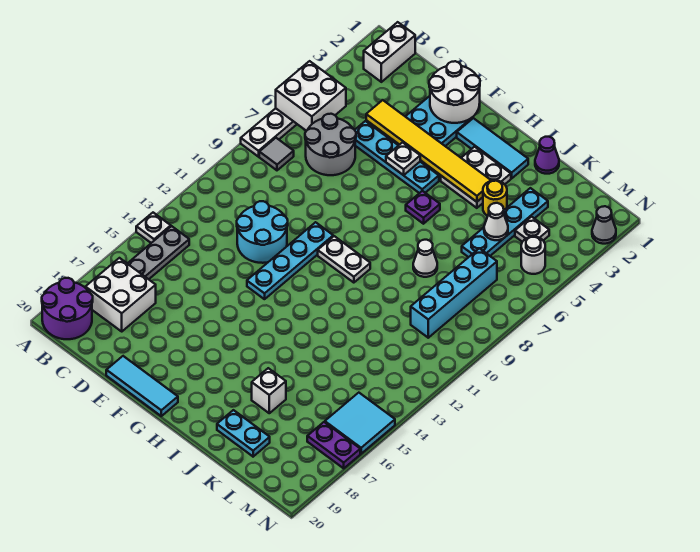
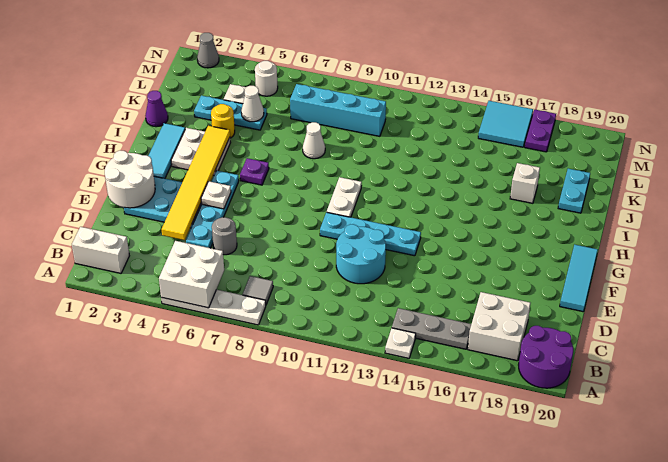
grey 2x2 round brick [305,114,356,175] -> grey 1x1 round brick [212,217,237,255]
cyan 1x4 plate [462,188,548,257] -> cyan 1x3 plate [194,95,267,130]

